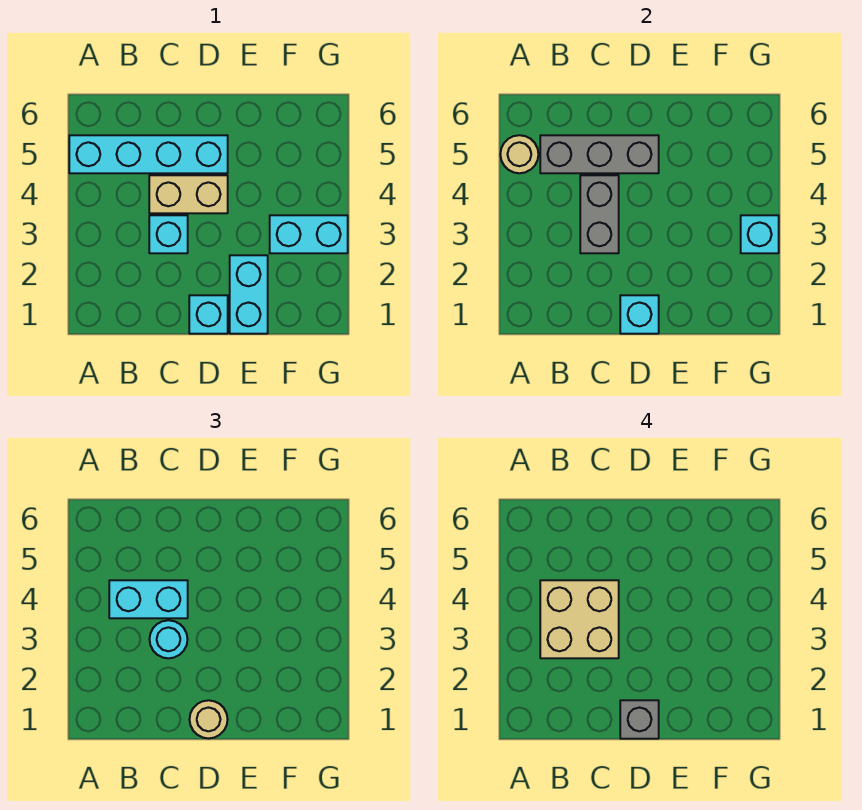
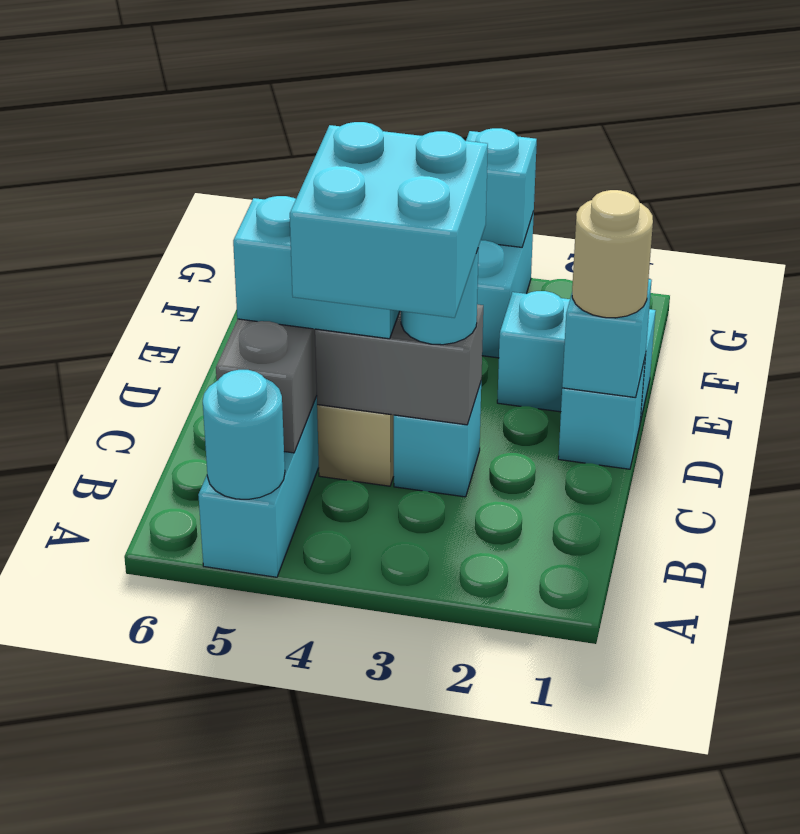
tan 1x1 round brick [500,135,538,173] -> cyan 1x1 round brick [203,370,285,499]
tan 2x2 brick [540,580,619,658] -> cyan 2x2 brick [290,122,488,318]
cyan 1x2 brick [109,580,188,618] -> cyan 1x2 brick turned to [233,196,400,339]
grey 1x1 brick [620,700,659,739] -> none

